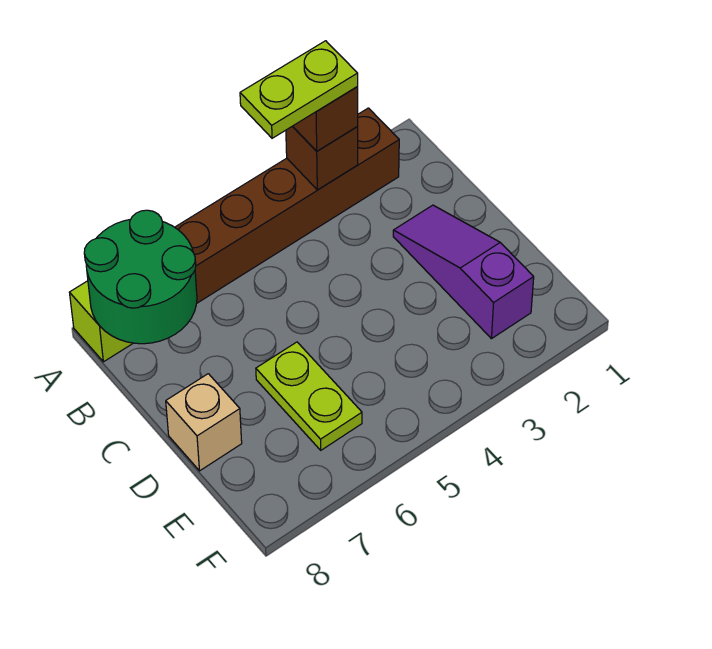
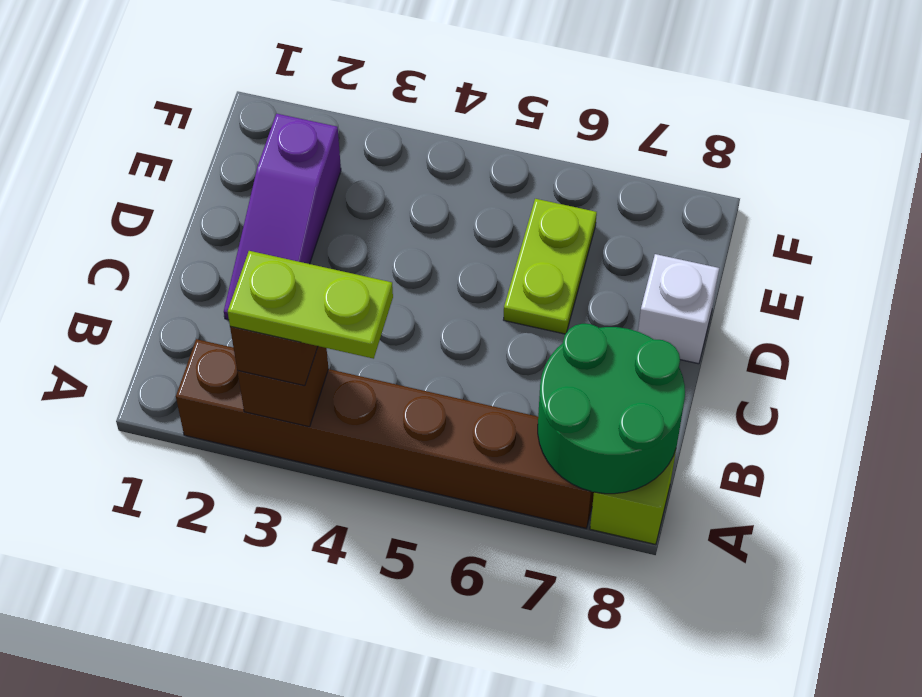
tan 1x1 brick [166,374,242,471] -> white 1x1 brick [638,254,719,364]

